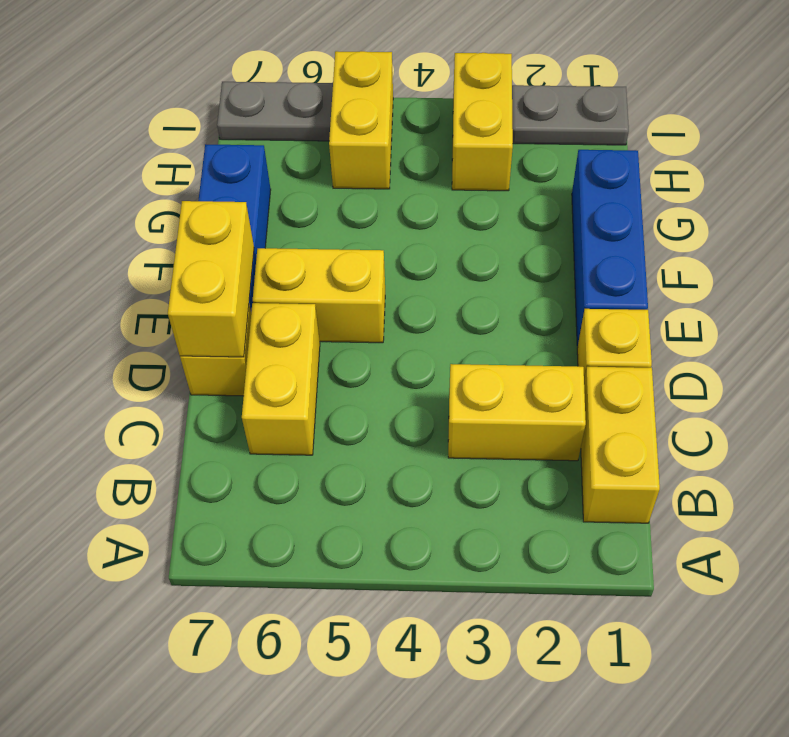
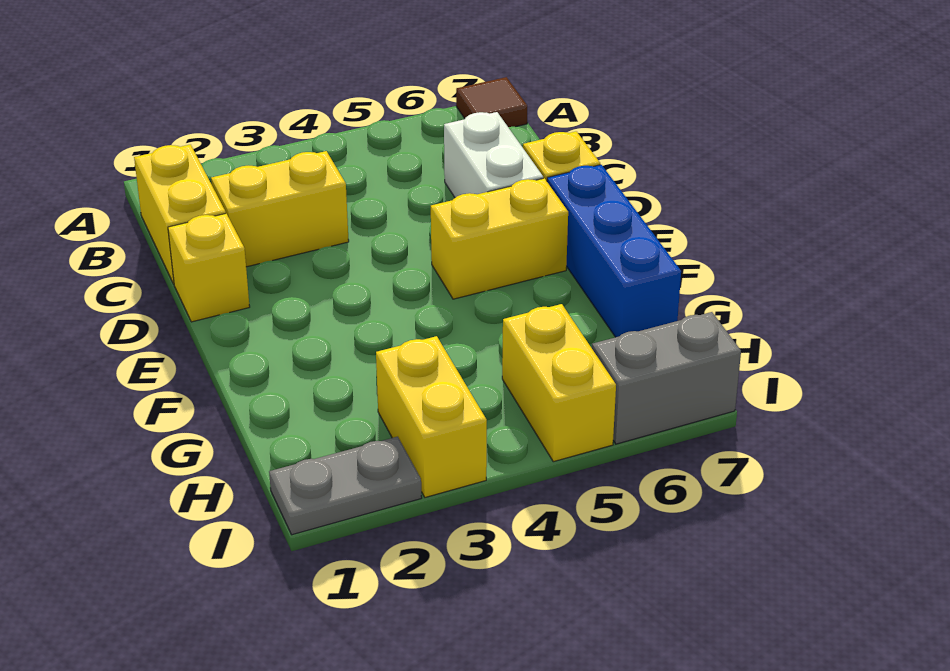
none -> brown 1x1 tile [456,77,527,127]
yellow 1x2 brick [242,303,320,455] -> white 1x2 brick [444,112,543,198]
yellow 1x2 brick [168,201,254,357] -> none
blue 1x3 brick [572,150,648,346] -> none
grey 1x2 plate [217,82,333,141] -> grey 1x2 brick [592,312,741,444]

